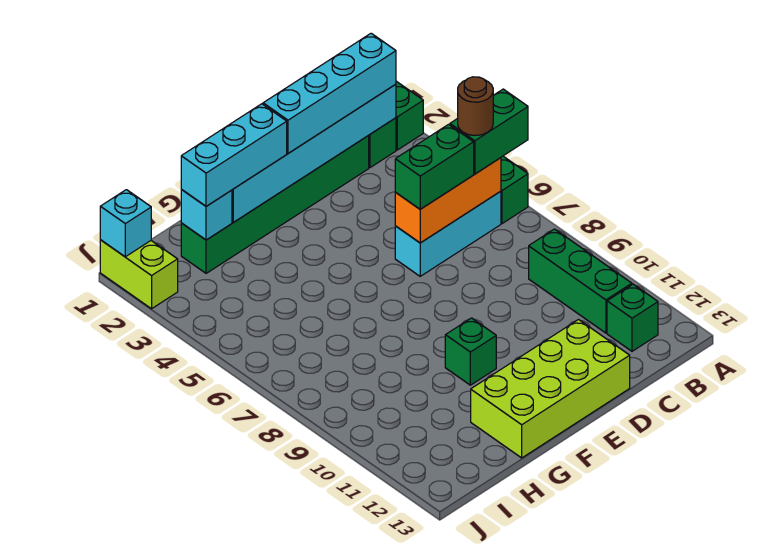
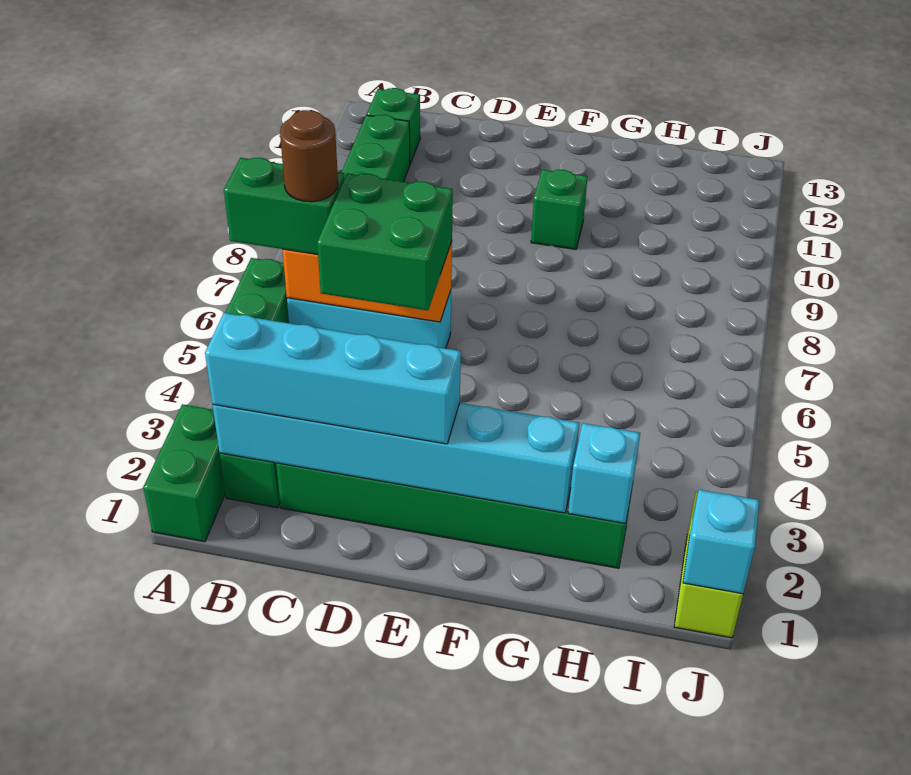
green 1x2 brick [395,124,474,209] -> green 2x2 brick [317,173,453,310]
lime 2x4 brick [471,320,630,458] -> none
cyan 1x3 brick [181,104,287,206] -> none

